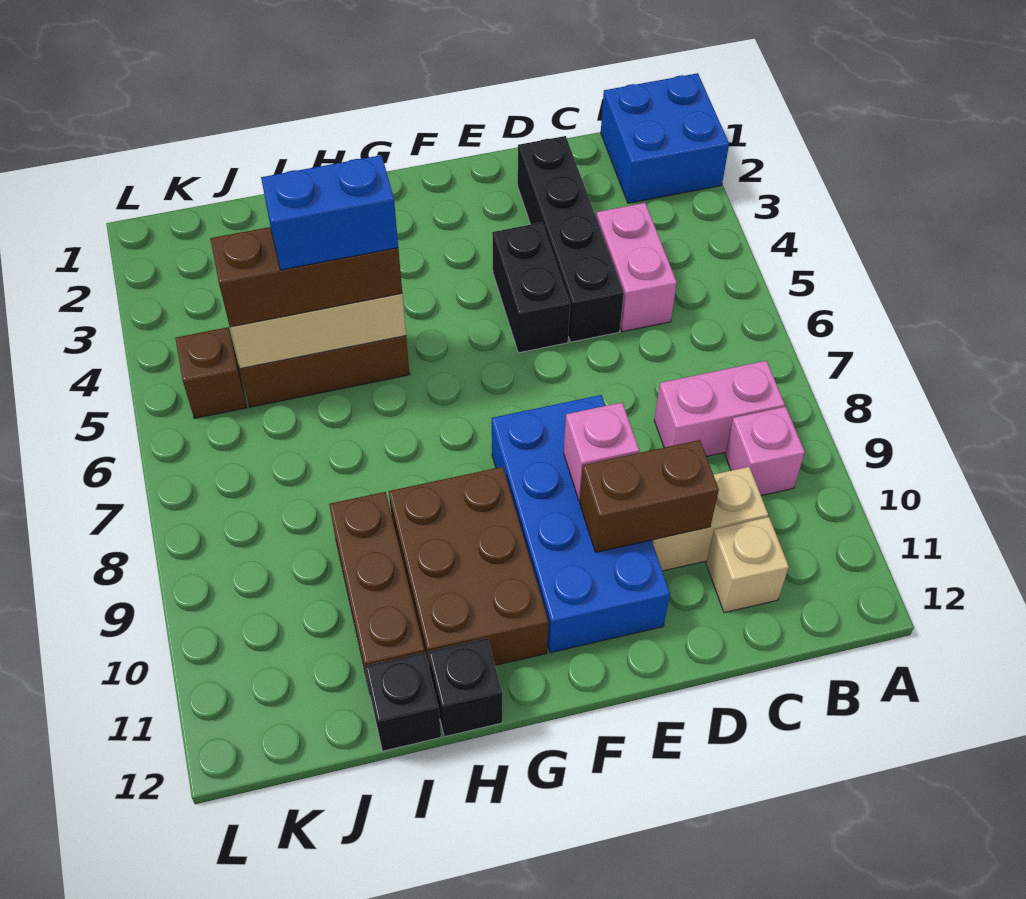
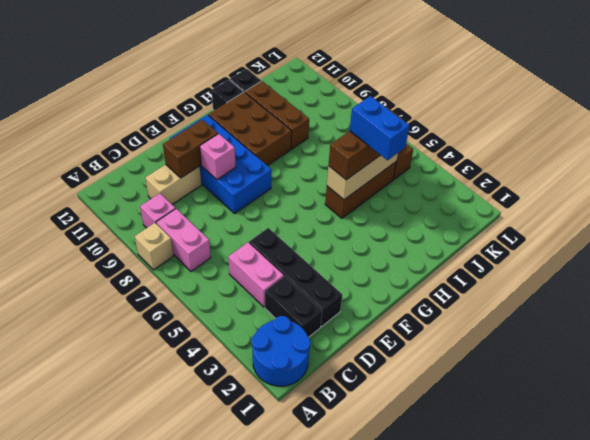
blue 2x2 brick [601,73,729,203] -> blue 2x2 round brick [252,316,311,386]
pink 1x2 brick [654,361,785,456] -> pink 1x2 brick turned to [156,209,211,272]
tan 1x1 brick [706,517,789,613] -> tan 1x1 brick moved to [135,223,173,270]
black 1x2 brick [492,223,570,353] -> black 1x2 brick moved to [265,276,322,337]
blue 1x2 brick [261,155,398,270] -> blue 1x2 brick turned to [350,96,410,160]

